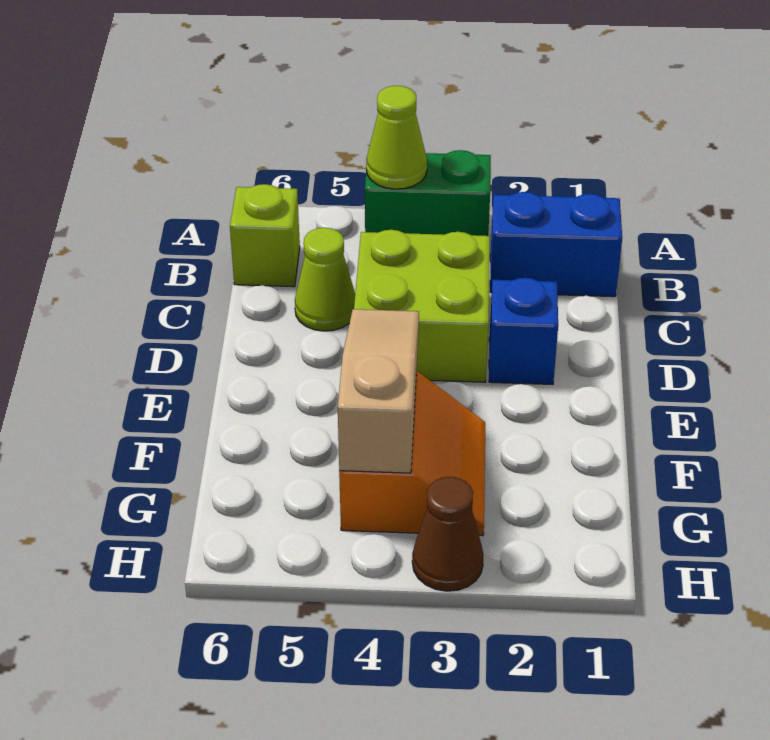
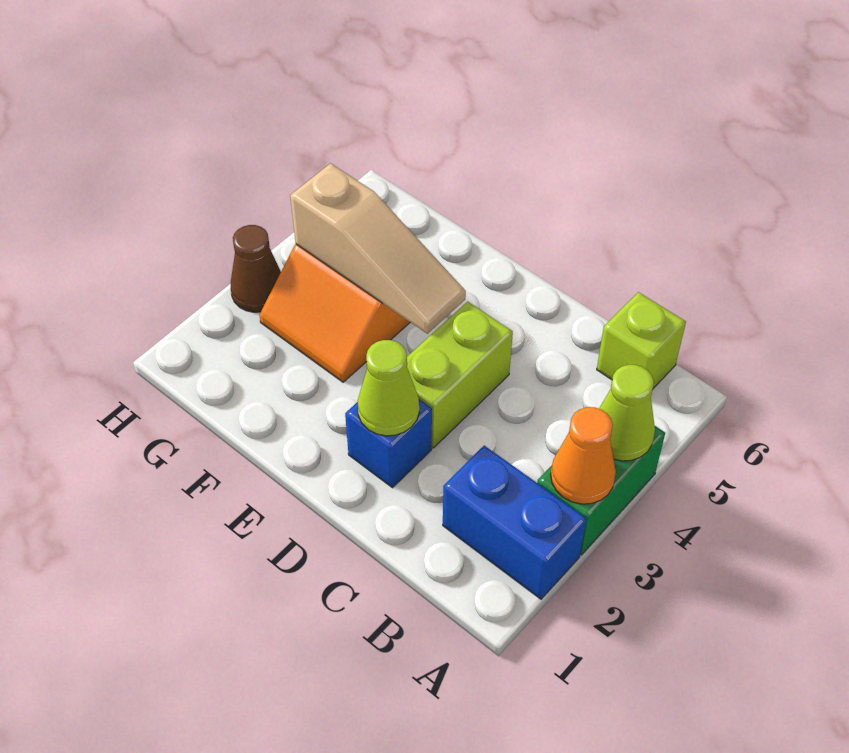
none -> orange 1x1 cone [551,407,616,504]
blue 1x2 brick [490,192,622,297] -> blue 1x2 brick turned to [443,446,587,599]
lime 2x2 brick [354,230,490,382] -> lime 1x2 brick [407,302,513,448]
lime 1x1 cone [295,228,355,331] -> lime 1x1 cone moved to [358,340,419,436]

